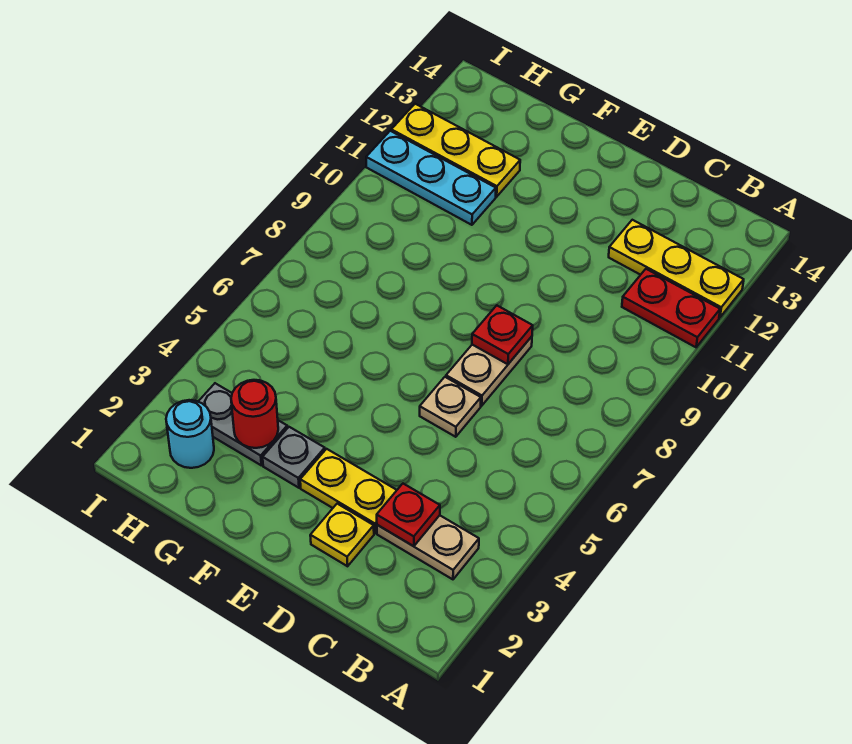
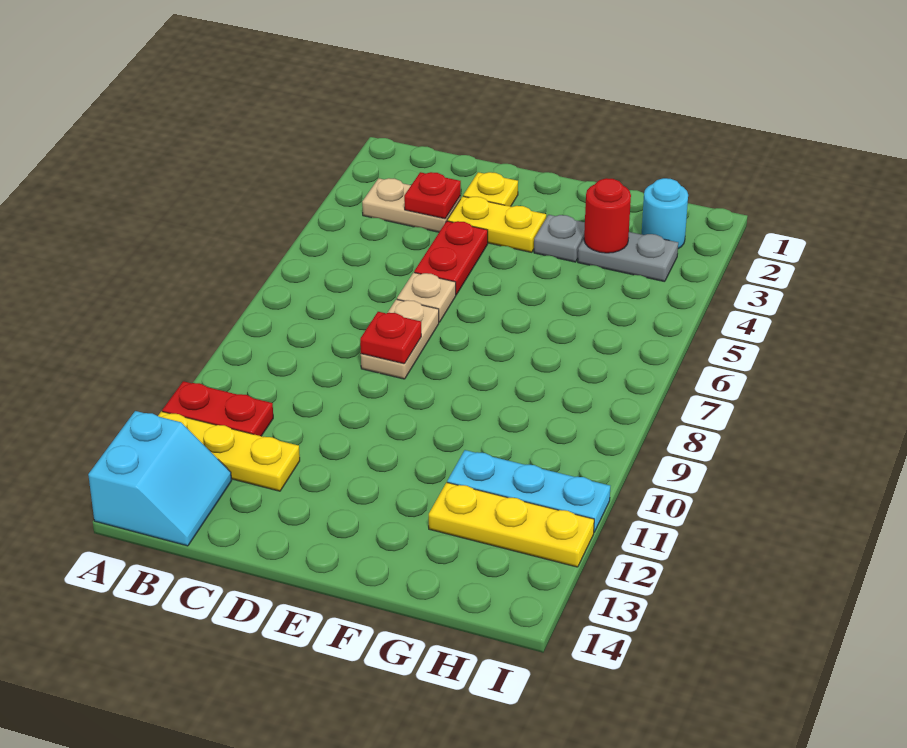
none -> cyan 2x2 slope [88,411,232,546]
none -> red 1x2 plate [414,221,488,295]

